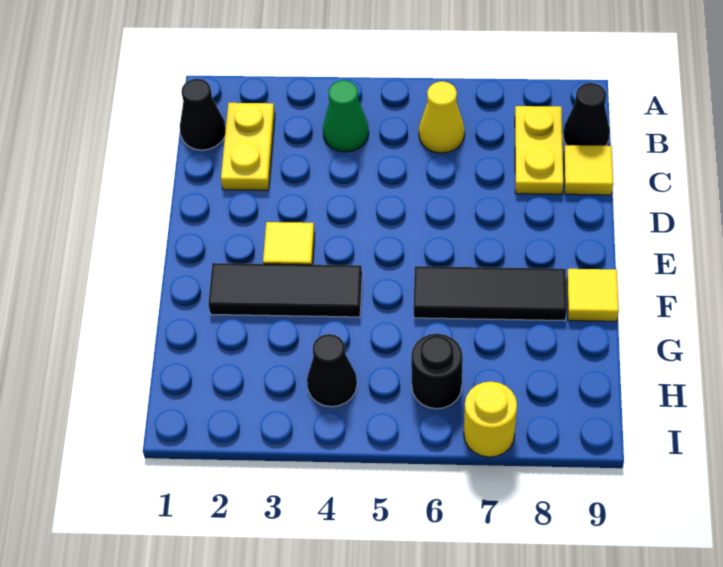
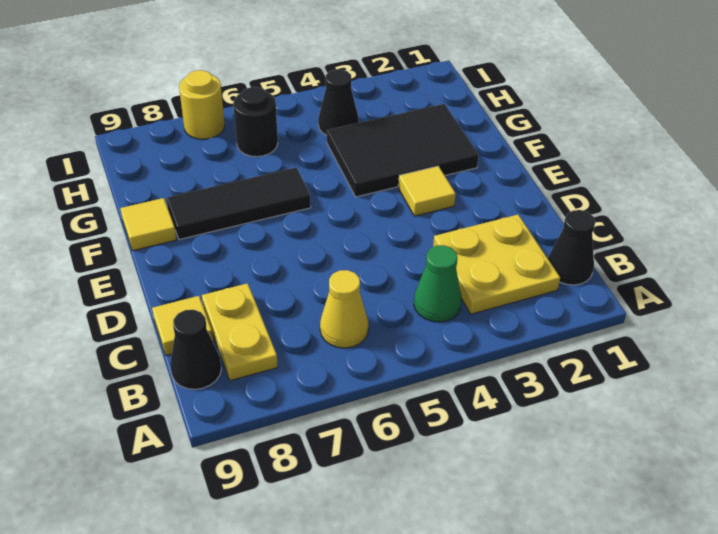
yellow 1x2 plate [221,103,275,190] -> yellow 2x2 plate [433,215,560,314]
black 1x3 tile [208,263,362,317] -> black 2x3 tile [327,104,479,197]

